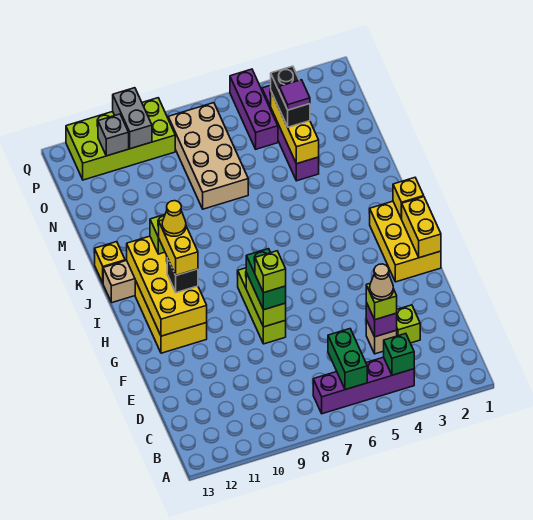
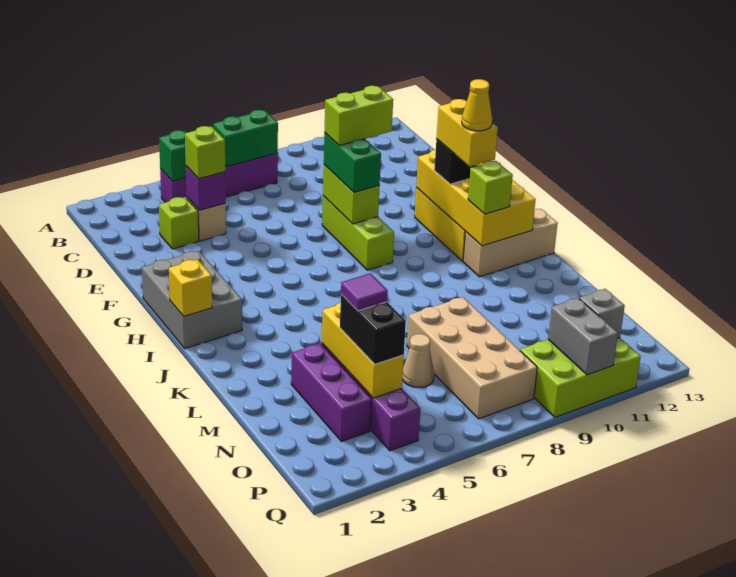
green 1x2 brick [328,329,367,390] -> green 1x2 brick turned to [213,110,278,167]
tan 1x1 cone [370,264,393,300] -> tan 1x1 cone moved to [402,334,434,387]
lime 1x1 brick [255,251,286,293] -> lime 1x2 brick [325,86,393,145]
yellow 2x3 brick [370,201,441,282] -> grey 2x3 brick [142,251,242,348]
yellow 1x2 brick [402,197,441,258] -> none
yellow 1x1 brick [95,242,125,283] -> none
purple 1x3 brick [230,69,278,149] -> purple 1x3 brick moved to [291,344,372,442]
lime 2x4 brick [66,98,175,180] -> lime 2x3 brick [520,338,641,417]

